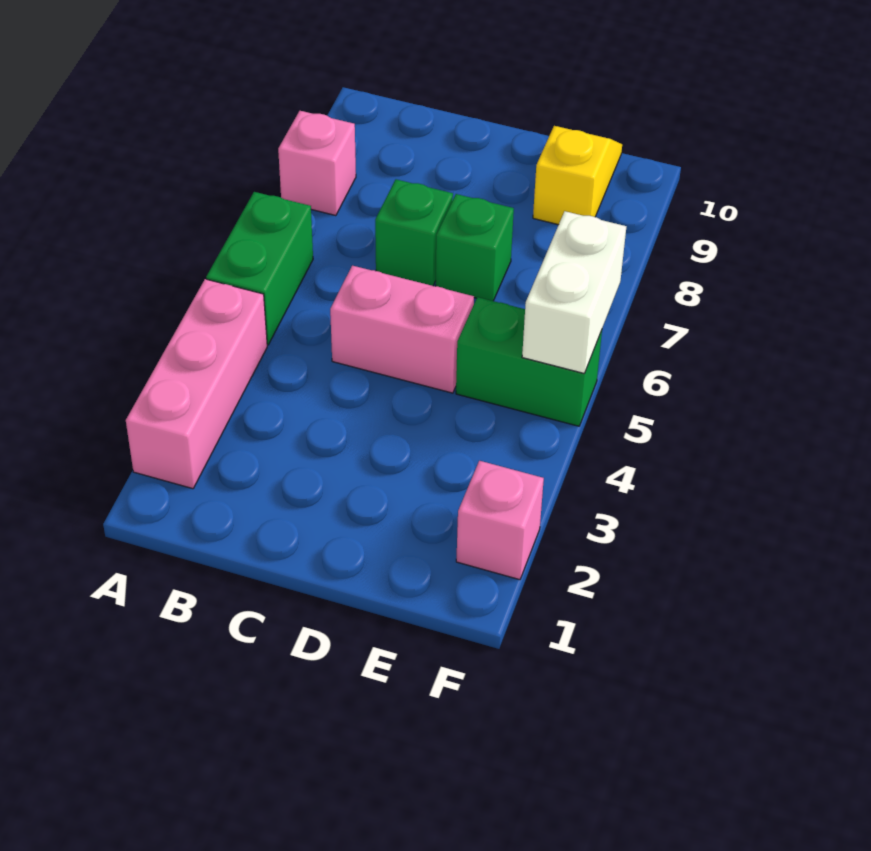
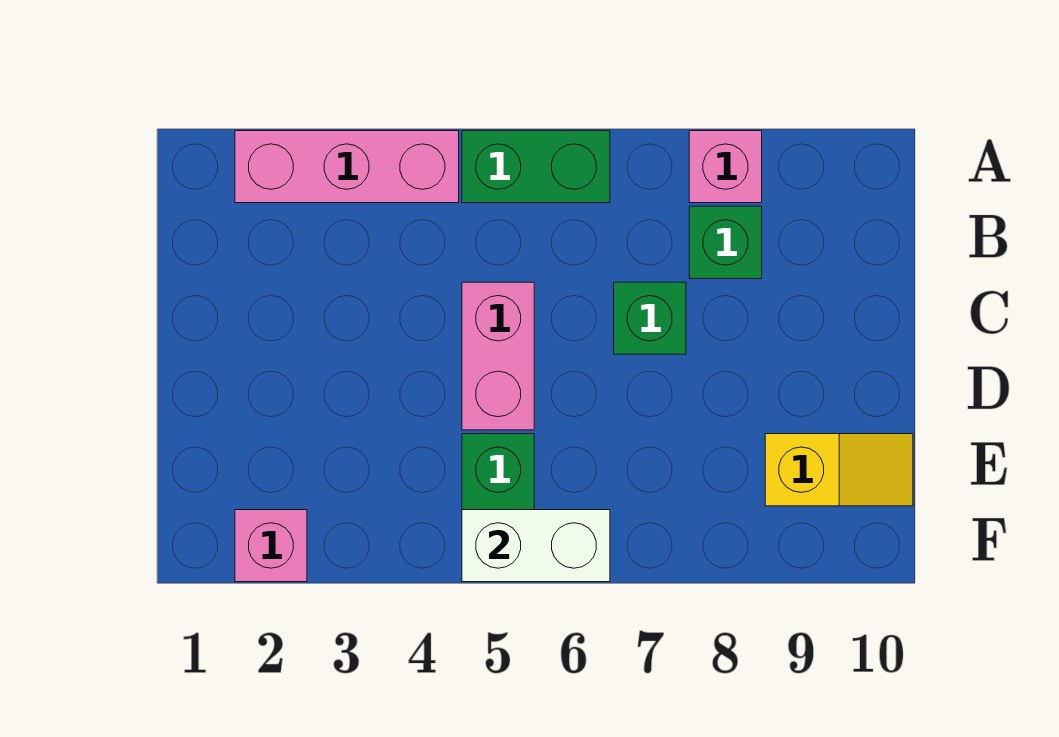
green 1x1 brick [436,194,514,301] -> green 1x1 brick moved to [689,206,762,279]

